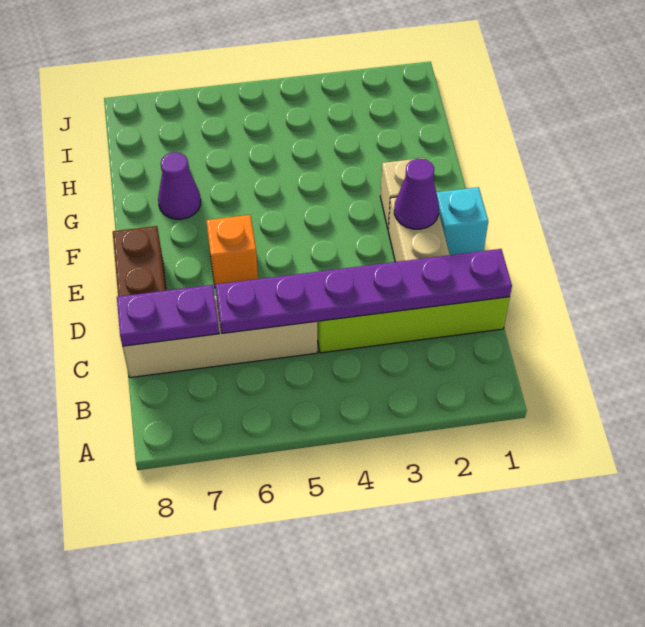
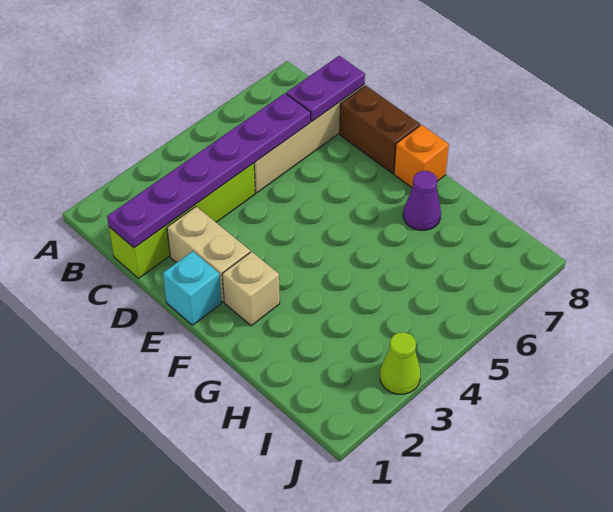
purple 1x1 cone [394,158,439,229] -> none
orange 1x1 brick [206,215,258,288] -> orange 1x1 brick moved to [394,125,449,188]
none -> lime 1x1 cone [380,332,421,394]

